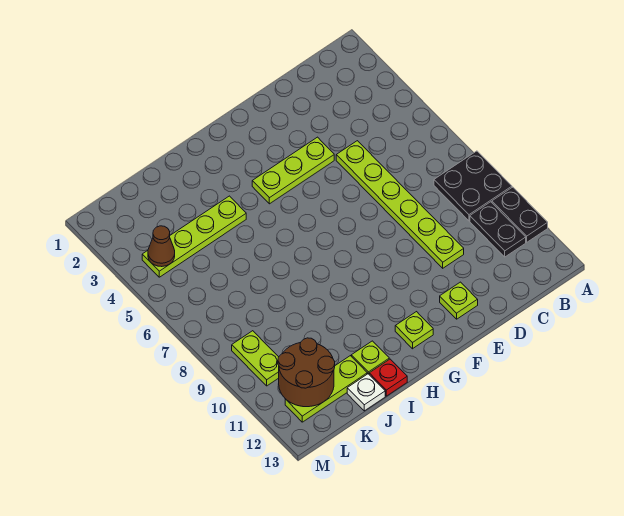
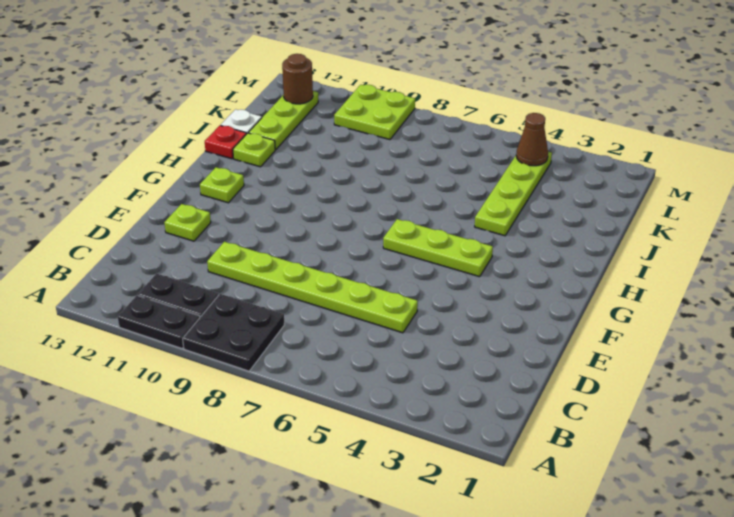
lime 1x3 plate [252,137,334,204] -> lime 1x3 plate turned to [383,219,493,277]
brown 2x2 round brick [278,338,335,407] -> brown 1x1 round brick [282,54,313,104]
lime 1x2 plate [232,331,279,386] -> lime 2x2 plate [334,85,415,140]

